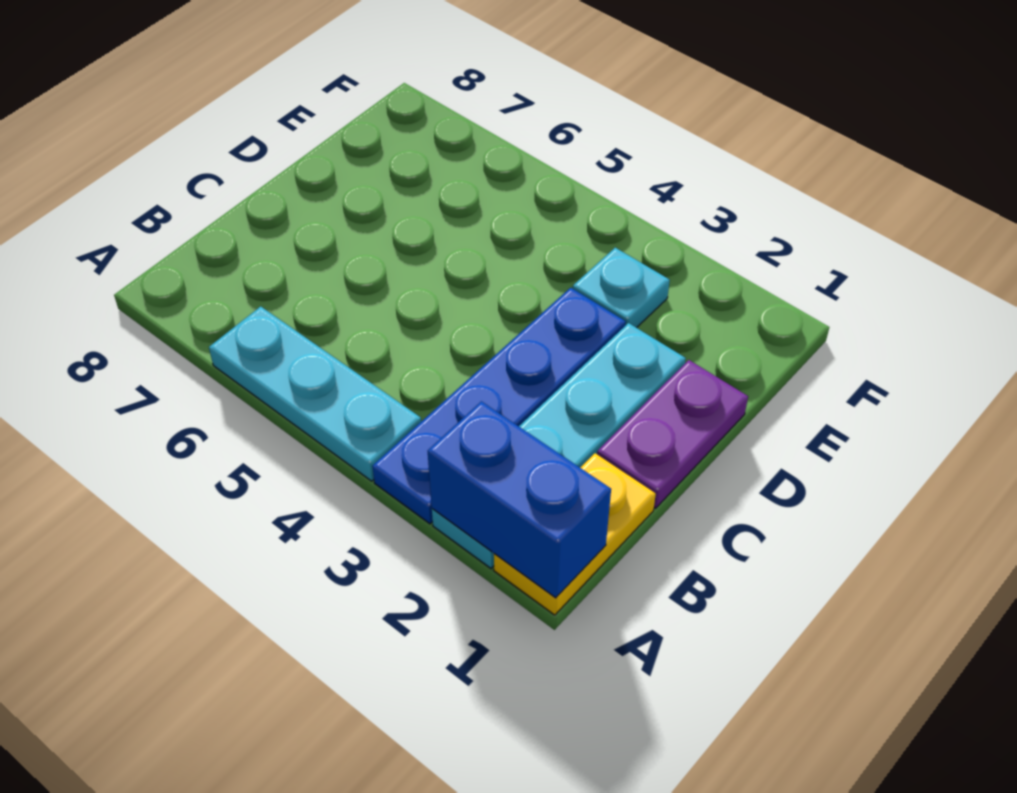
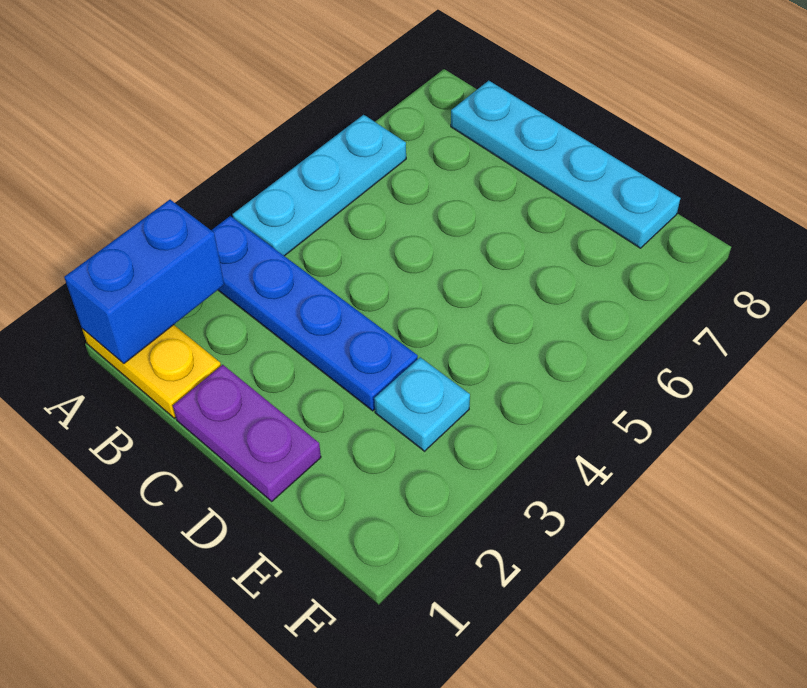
cyan 1x4 plate [432,323,686,568] -> cyan 1x4 plate moved to [451,81,680,248]

